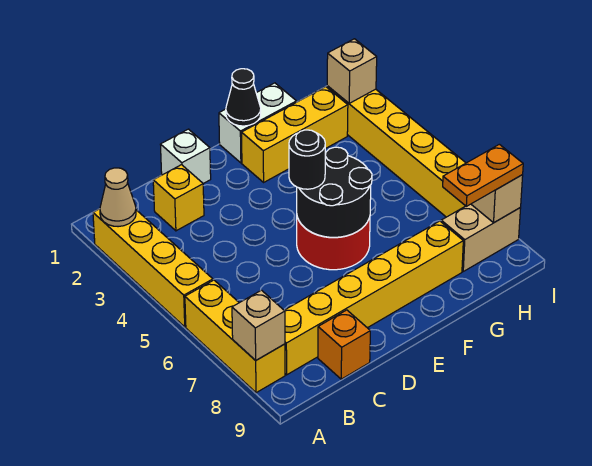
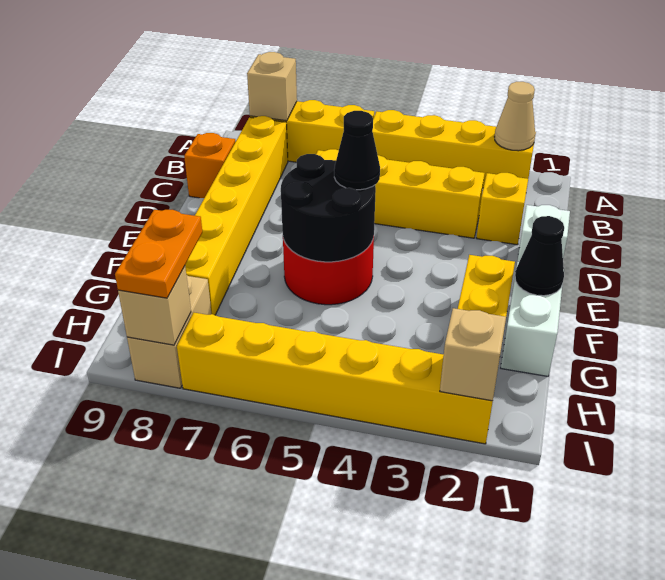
none -> yellow 1x4 brick [316,149,484,238]
black 1x1 round brick [289,130,325,189] -> black 1x1 cone [334,111,380,190]

